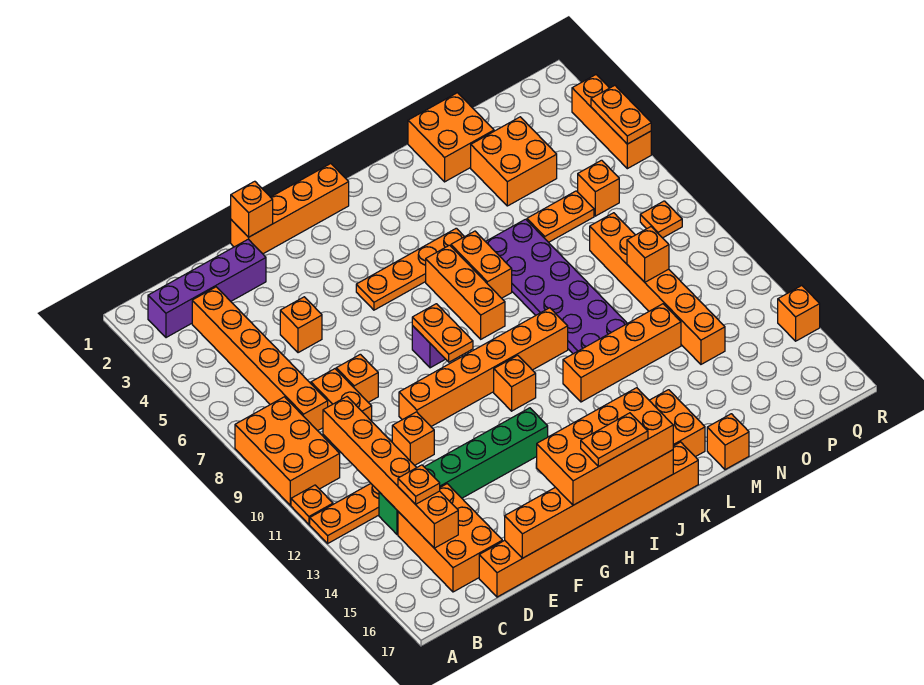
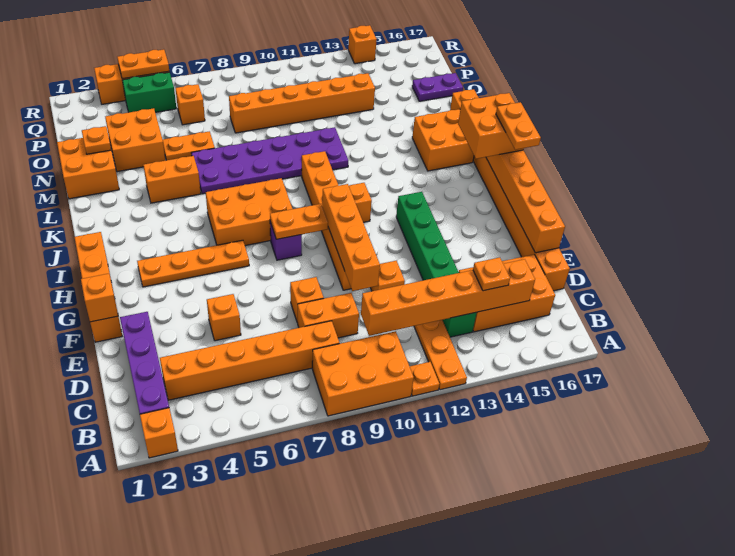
orange 2x4 brick [537,388,673,505] -> orange 2x2 brick [458,93,524,159]
orange 1x4 plate [356,228,464,310] -> orange 1x4 plate turned to [137,240,249,287]
orange 1x3 brick [426,245,505,339] -> orange 2x3 brick [206,178,292,246]
orange 1x2 brick [451,231,512,298] -> orange 1x2 brick moved to [143,156,201,203]
orange 1x4 brick [563,304,681,402] -> orange 1x4 brick moved to [322,184,380,291]
orange 1x2 plate [527,191,594,242] -> orange 1x2 plate turned to [163,131,215,160]
orange 1x1 brick [627,227,669,282] -> orange 1x1 brick moved to [140,408,178,458]
none -> purple 1x2 plate [412,73,463,101]
none -> green 1x2 brick [122,72,176,112]
orange 1x1 plate [640,201,682,238] -> orange 1x1 plate moved to [82,126,111,154]

